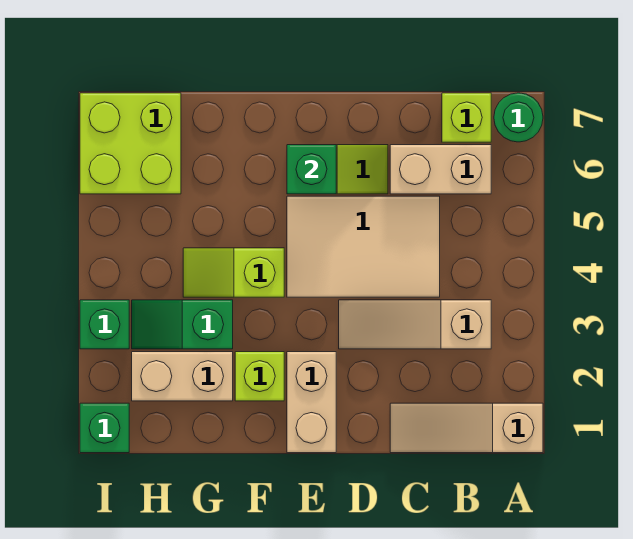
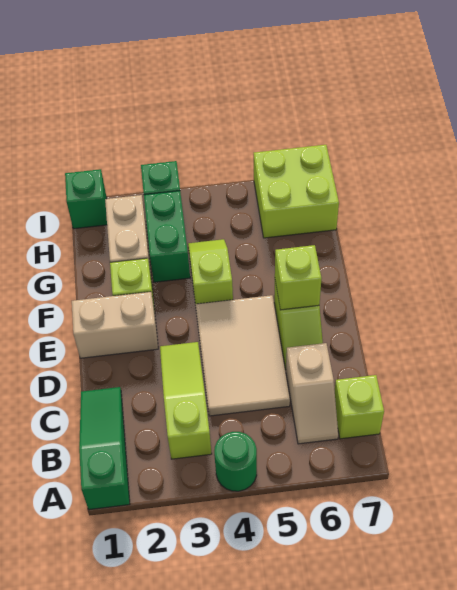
tan 1x3 slope [390,403,543,453] -> green 1x3 slope [79,387,130,510]
green 1x1 round brick [494,93,543,142] -> green 1x1 round brick moved to [214,432,257,491]
tan 1x3 slope [339,300,491,349] -> lime 1x3 slope [160,342,212,459]
tan 1x2 brick [390,145,491,194] -> tan 1x2 slope [286,343,338,444]
green 1x1 brick [287,145,336,194] -> lime 1x1 brick [275,245,322,310]
green 1x2 slope [132,300,233,349] -> green 1x2 brick [144,191,190,282]

